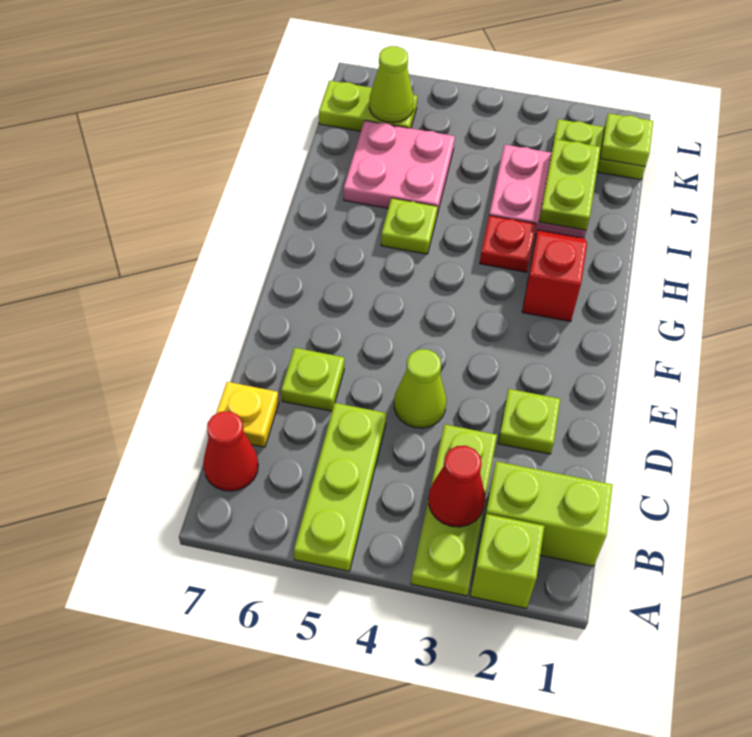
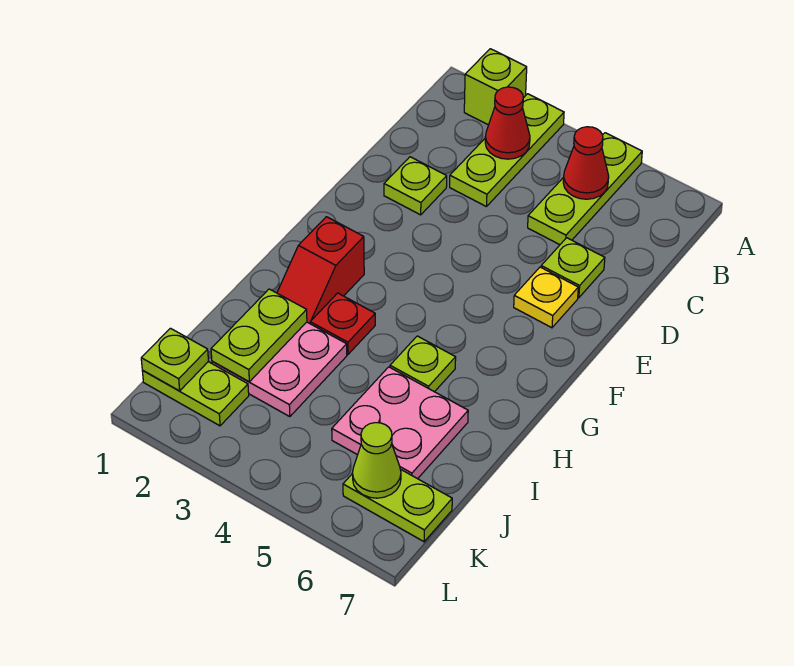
lime 1x2 brick [481,461,613,566] -> none
red 1x1 cone [203,411,258,491] -> red 1x1 cone moved to [563,127,609,199]
yellow 1x1 plate [216,382,279,447] -> yellow 1x1 plate moved to [514,267,578,328]
lime 1x1 cone [394,349,446,428] -> none

